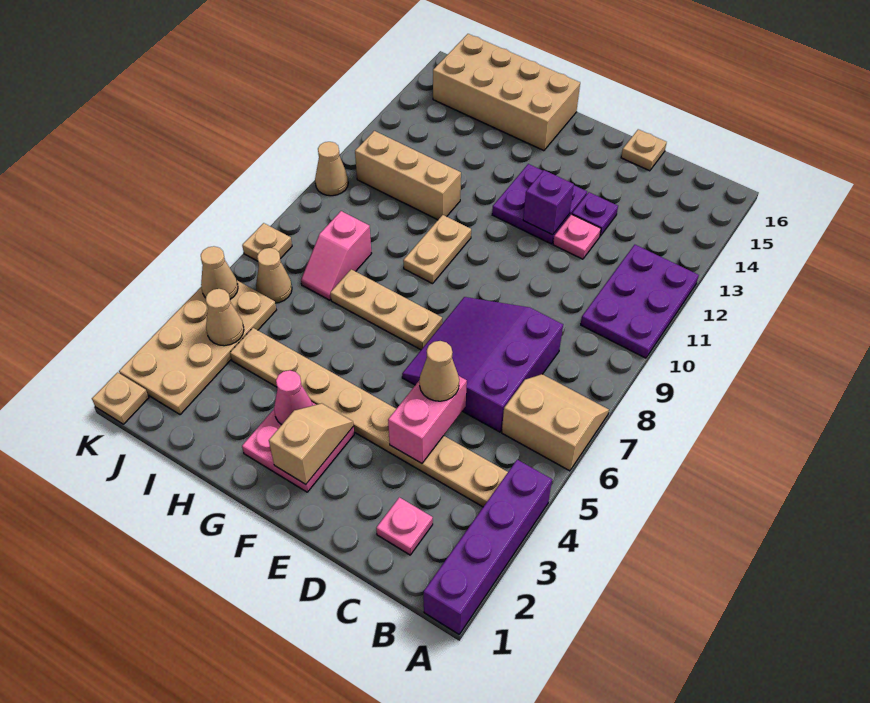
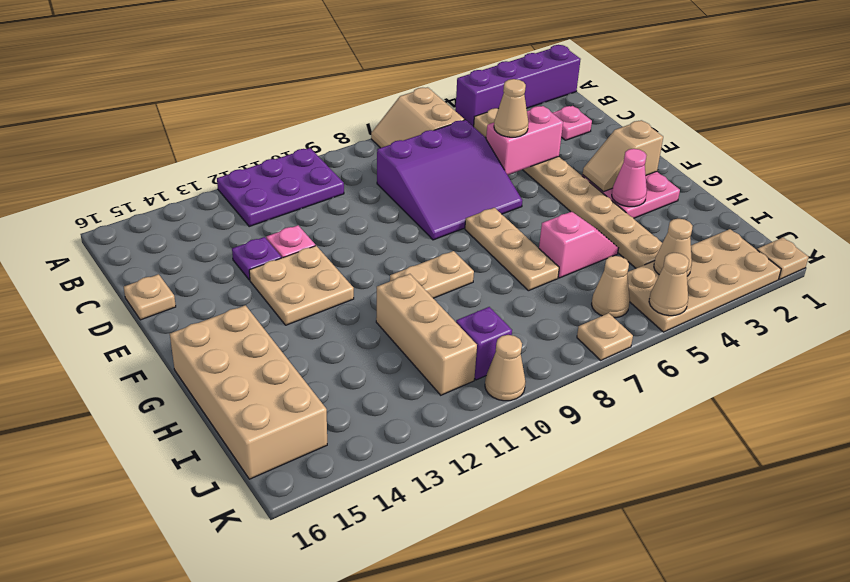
purple 2x2 plate [492,164,587,244] -> tan 2x2 plate [249,246,354,325]
purple 1x1 brick [523,170,574,235] -> purple 1x1 brick moved to [456,307,512,380]
pink 1x2 slope [301,211,372,300] -> pink 1x2 slope moved to [539,212,618,278]

